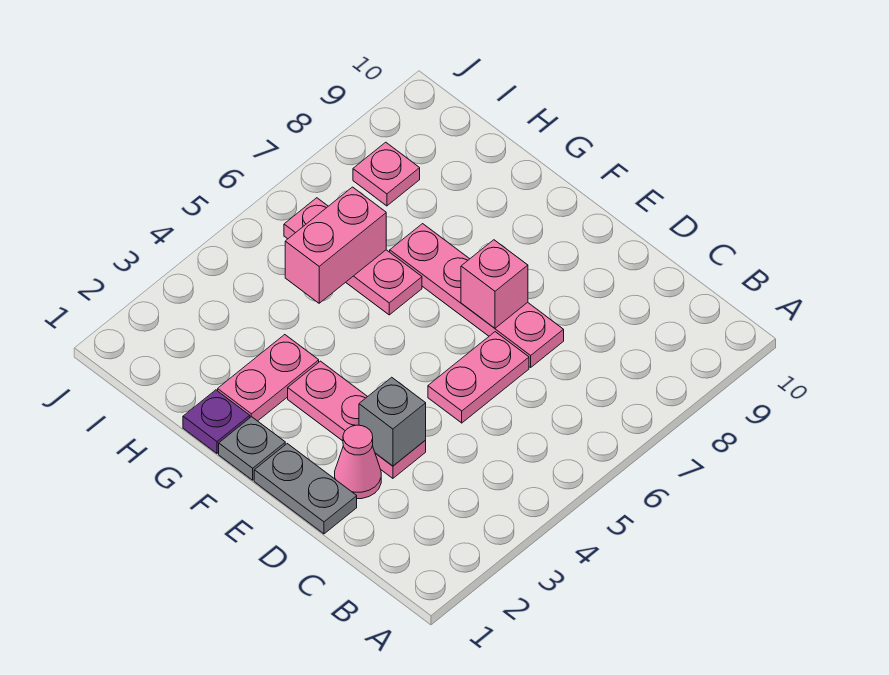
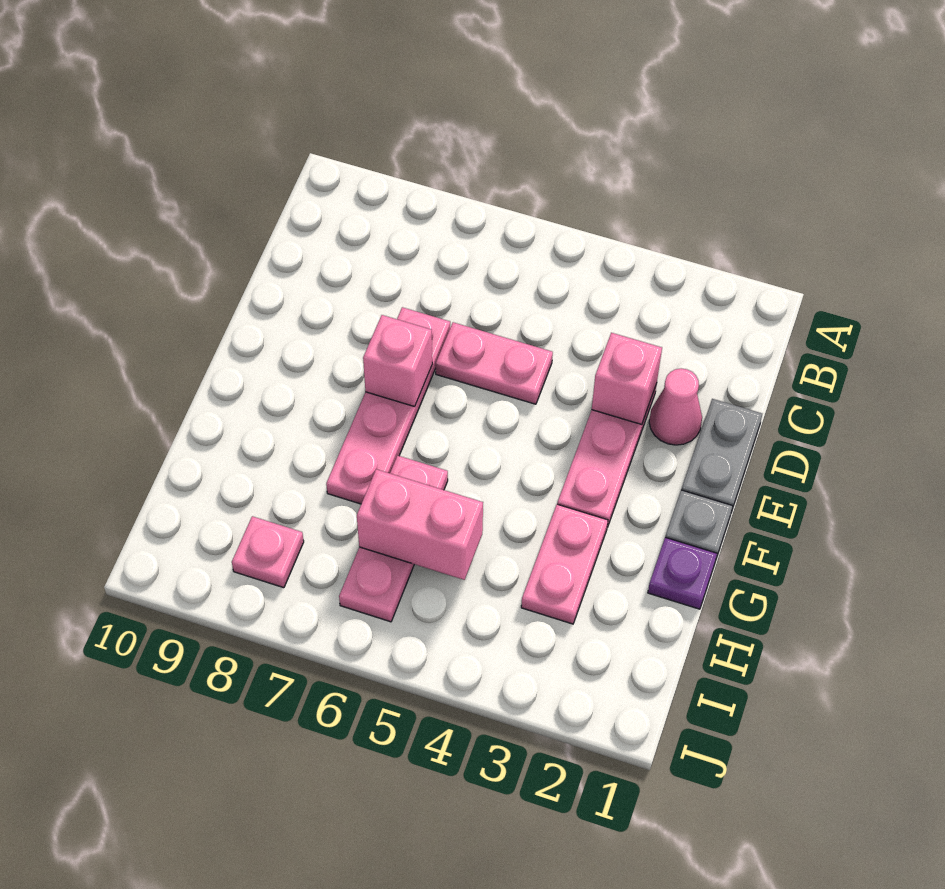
grey 1x1 brick [359,377,426,466] -> pink 1x1 brick [592,333,662,425]
pink 1x2 plate [218,335,319,421] -> pink 1x2 plate turned to [521,504,608,624]

